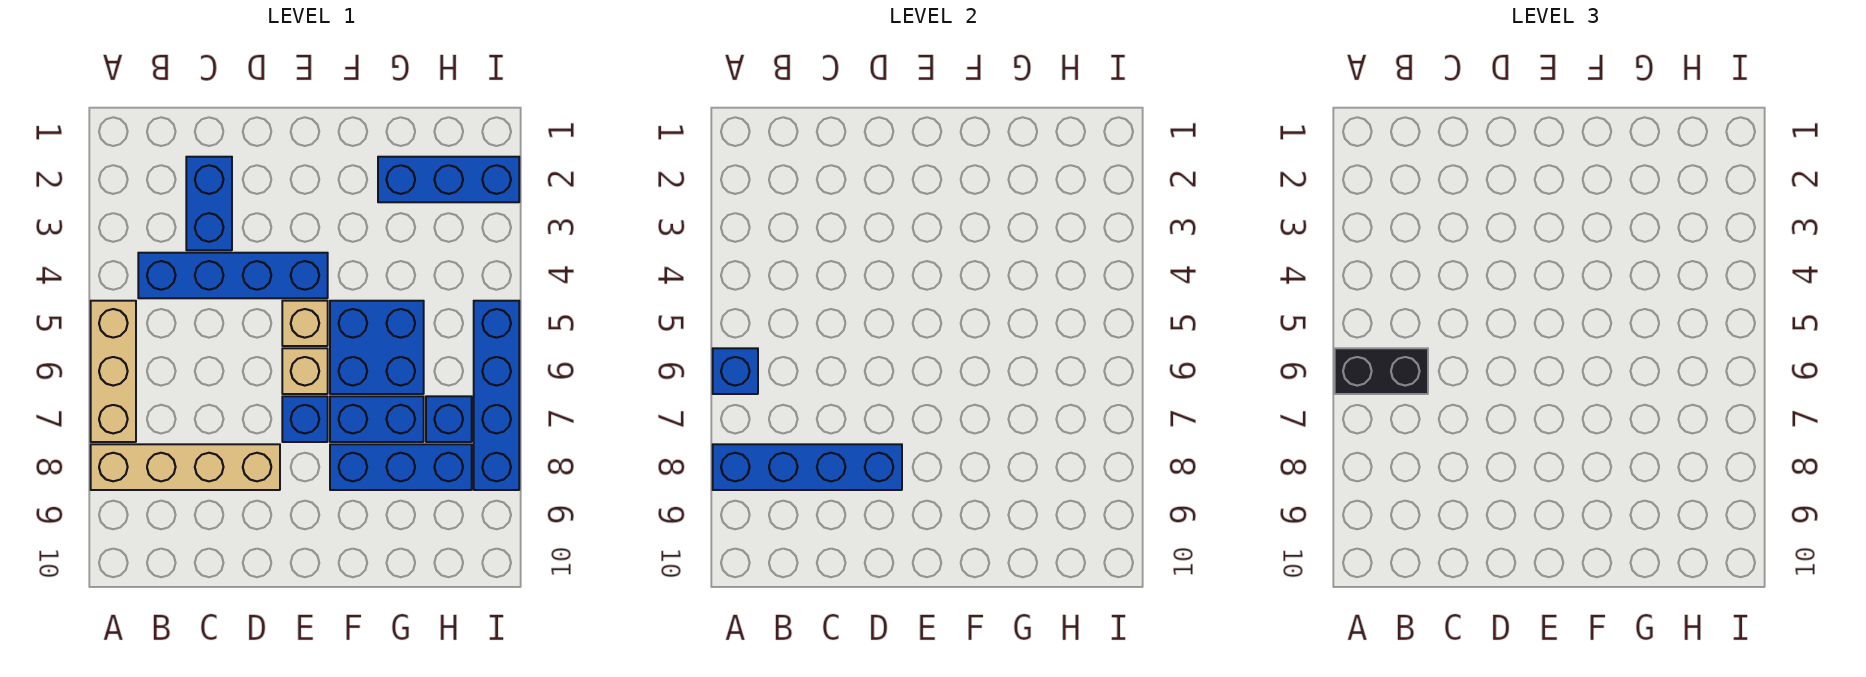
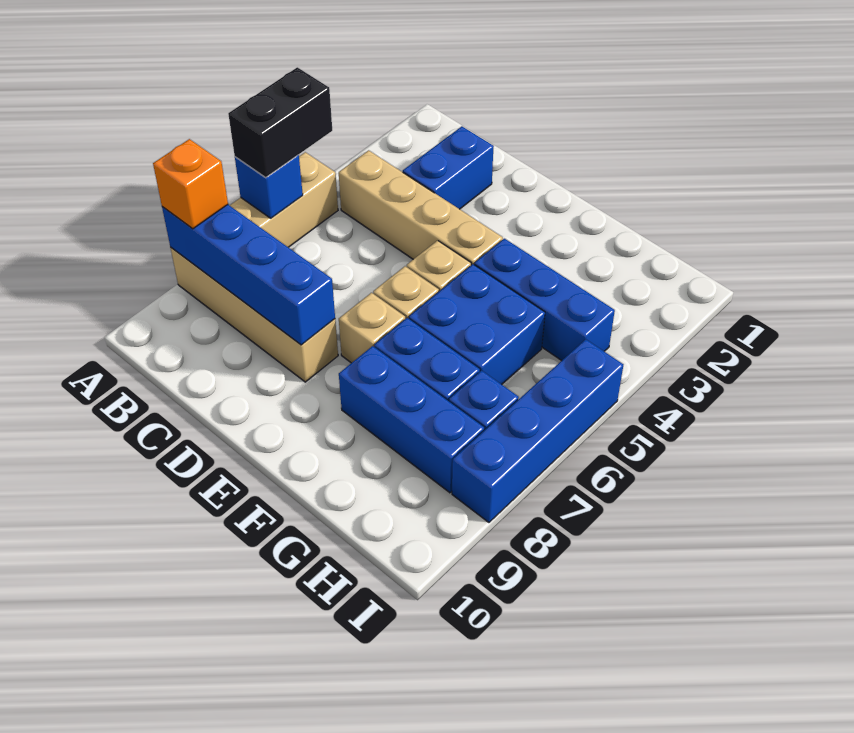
black 1x2 brick [1335,348,1428,394] -> black 1x2 brick turned to [228,67,332,178]
none -> orange 1x1 brick [153,139,228,229]
blue 1x4 brick [138,253,328,298] -> tan 1x4 brick [339,150,503,265]
blue 1x1 brick [282,396,328,442] -> tan 1x1 brick [339,293,405,363]
blue 1x3 brick [378,157,519,202] -> blue 1x3 brick moved to [474,239,615,361]

